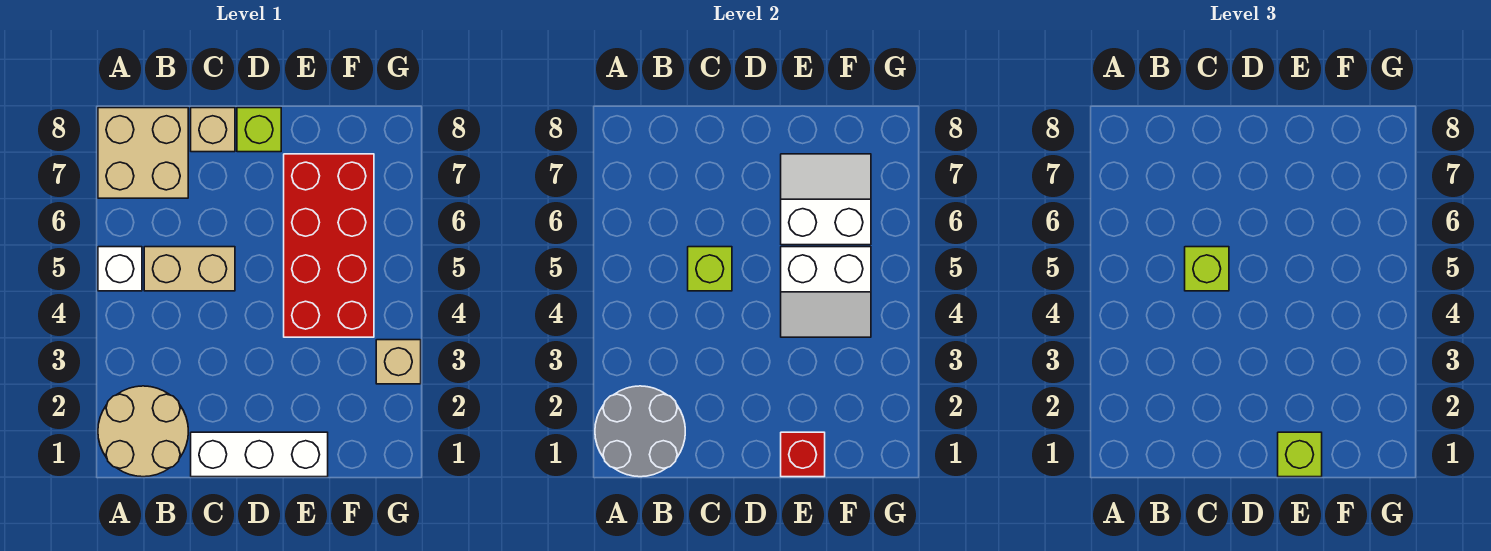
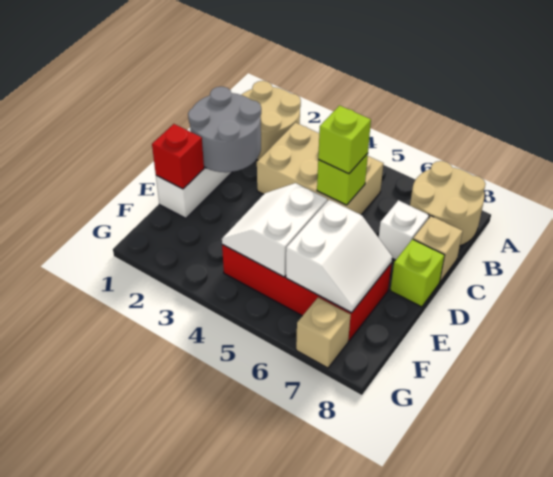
grey 2x2 round brick [595,386,685,477] -> grey 2x2 round brick moved to [188,87,261,172]
white 1x1 brick [98,247,142,291] -> white 1x1 brick moved to [379,200,429,260]
tan 2x2 brick [98,108,188,198] -> tan 2x2 round brick [410,161,485,246]
tan 1x2 brick [144,247,235,291] -> tan 2x3 brick [257,123,384,215]
lime 1x1 brick [1278,432,1322,477] -> none
tan 1x1 brick [376,340,421,384] -> tan 1x1 brick moved to [296,297,351,368]

